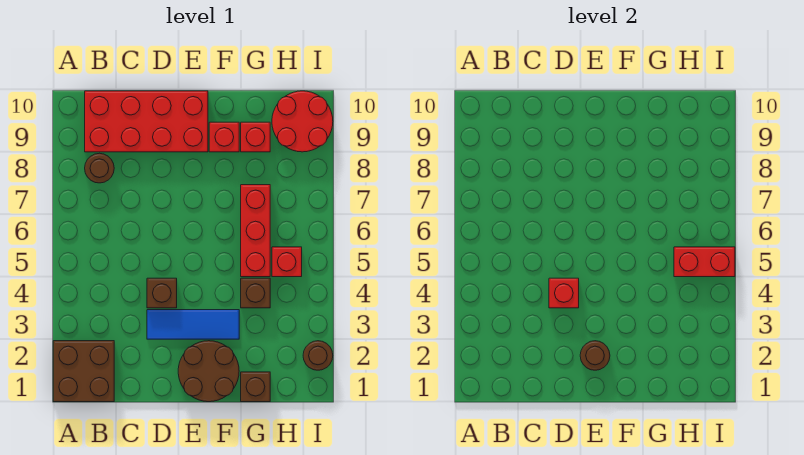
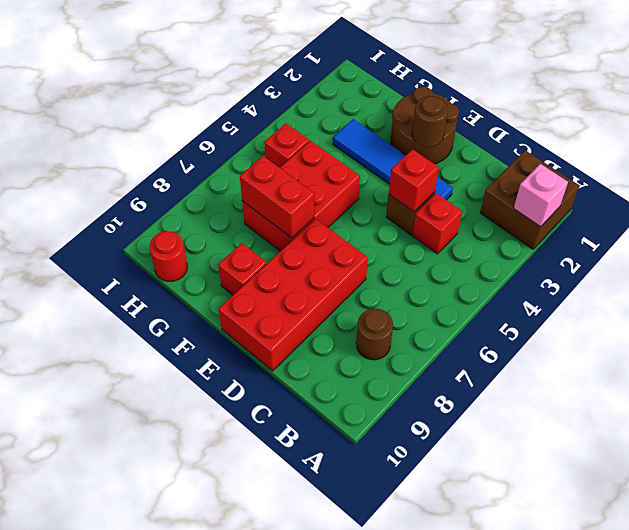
none -> pink 1x1 brick [514,164,568,227]
red 2x4 brick [85,91,208,152] -> red 2x4 brick turned to [219,219,368,371]
blue 1x3 tile [147,310,239,339] -> blue 1x4 tile [333,119,453,200]
brown 1x1 brick [241,372,270,402] -> none
brown 1x1 brick [241,278,270,308] -> none
red 1x3 brick [241,185,270,277] -> red 2x3 brick [242,141,360,251]
red 1x1 brick [241,122,270,152] -> red 1x1 brick moved to [412,193,462,254]
red 1x2 brick [674,247,735,277] -> red 1x2 brick moved to [240,156,314,238]
red 2x2 round brick [272,91,333,152] -> red 1x1 round brick [150,231,187,281]
brown 1x1 round brick [303,341,333,370] -> none

